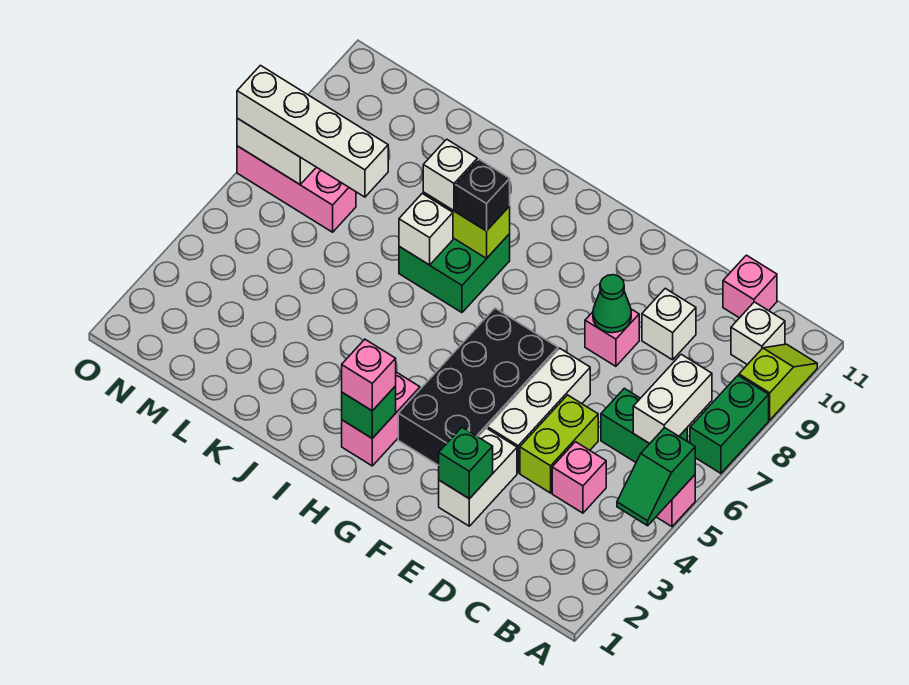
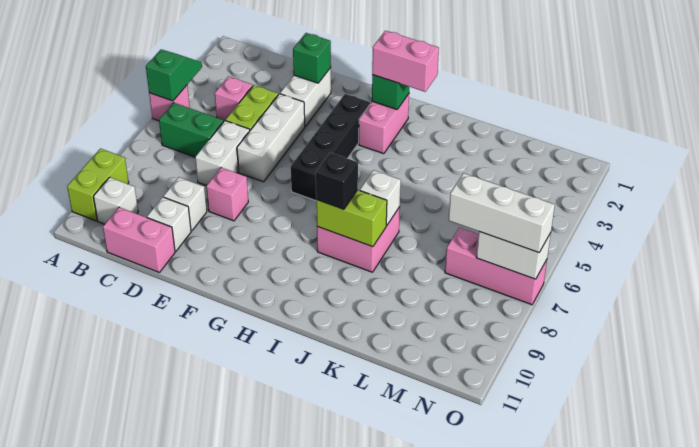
green 1x2 brick [690,376,769,473] -> none
lime 1x2 slope [739,344,817,420] -> lime 1x2 brick [67,149,129,221]
white 1x2 brick [633,354,712,444] -> white 1x2 brick moved to [195,121,250,186]
pink 1x1 brick [723,255,777,318] -> pink 1x2 brick [103,207,175,272]
green 1x1 cone [593,275,631,333] -> none
black 2x4 brick [398,308,558,465] -> black 1x4 brick [291,94,370,201]
pink 1x1 brick [342,339,396,411] -> pink 1x2 brick [372,31,439,92]
green 2x2 brick [399,234,510,313] -> pink 2x2 brick [317,207,400,272]
white 1x1 brick [423,139,477,211] -> white 1x1 brick moved to [147,197,191,251]
white 1x4 brick [237,65,388,197] -> white 1x3 brick [449,173,555,253]

